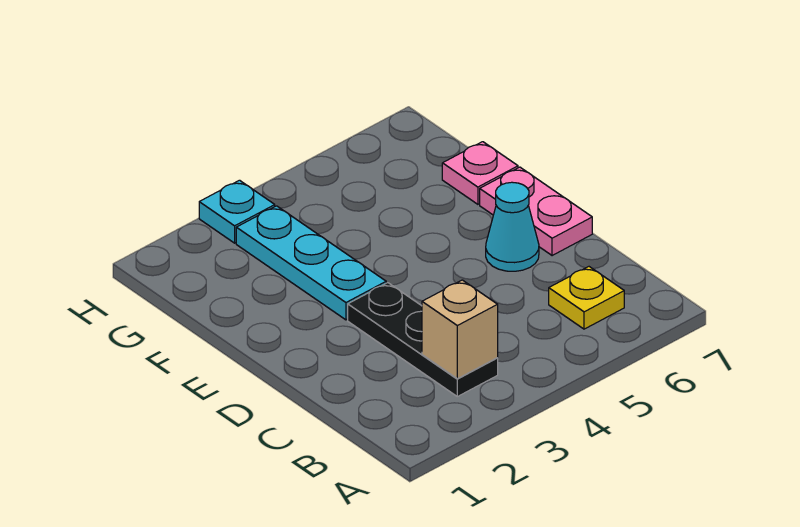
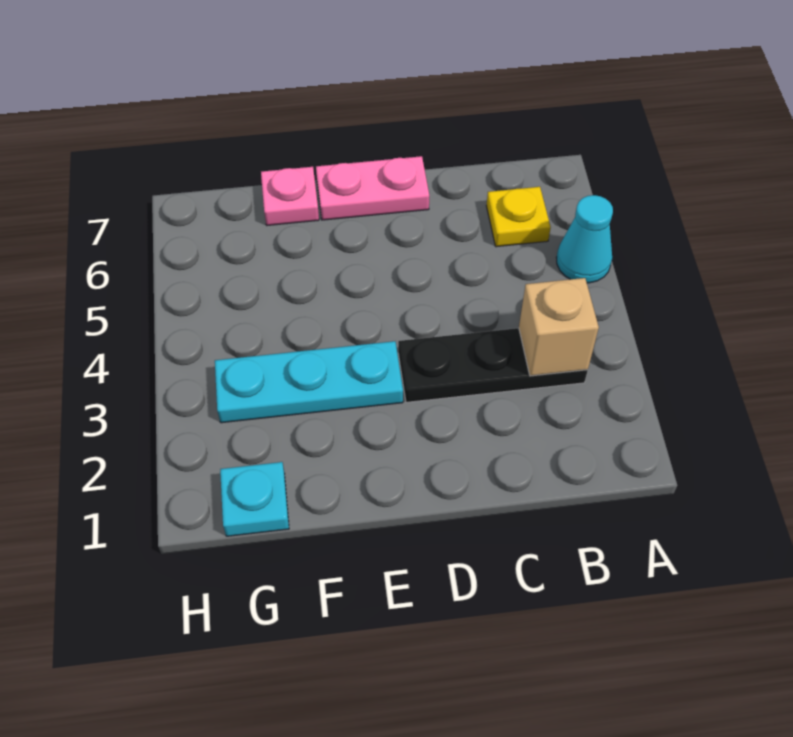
cyan 1x1 cone [486,182,539,271] -> cyan 1x1 cone moved to [556,195,613,283]
cyan 1x1 plate [199,180,275,243] -> cyan 1x1 plate moved to [220,462,289,536]

